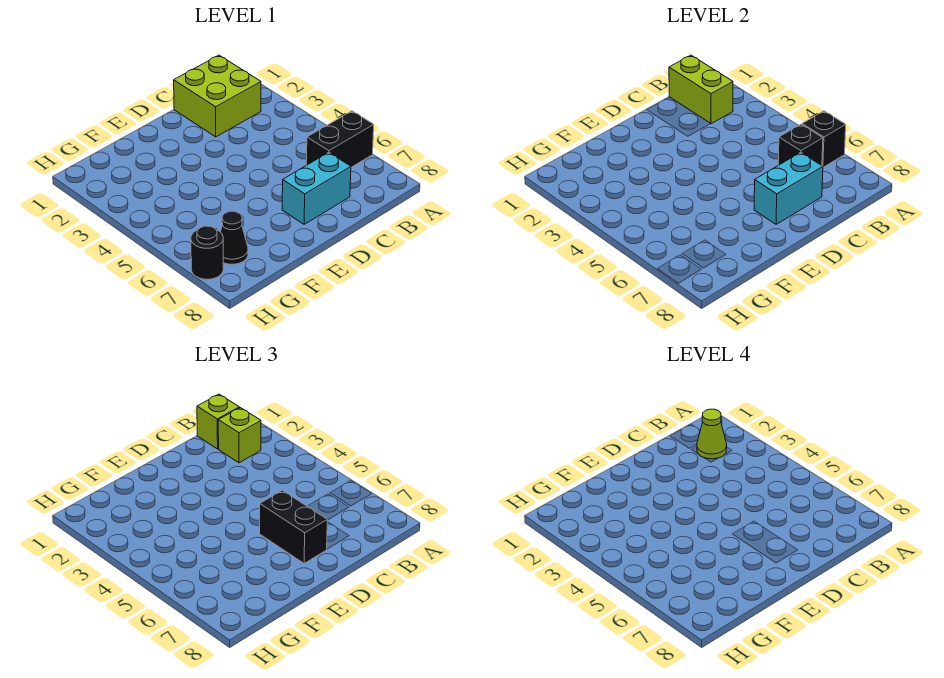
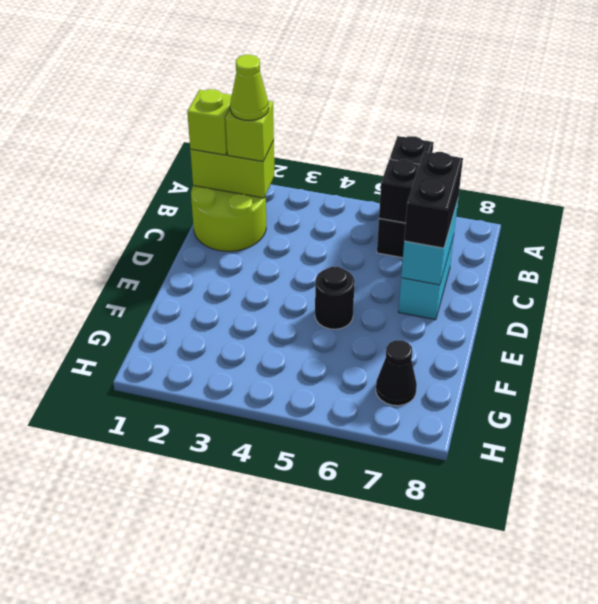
lime 2x2 brick [174,55,261,137] -> lime 2x2 round brick [191,186,266,251]
black 1x2 brick [260,490,327,563] -> black 1x2 brick turned to [404,152,463,248]
black 1x1 round brick [191,226,223,279] -> black 1x1 round brick moved to [315,267,355,329]

